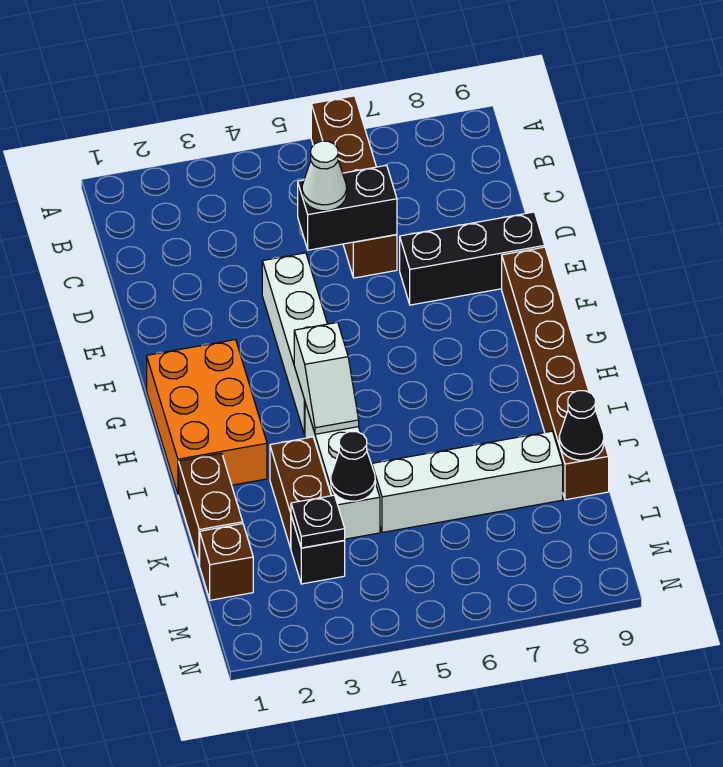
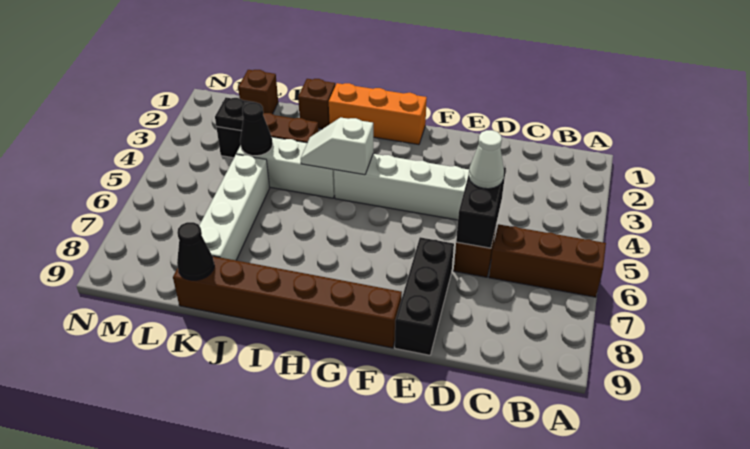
orange 2x3 brick [147,340,267,494] -> orange 1x3 brick [329,83,427,145]
brown 1x2 brick [178,453,243,565] -> brown 1x1 brick [298,79,335,129]

